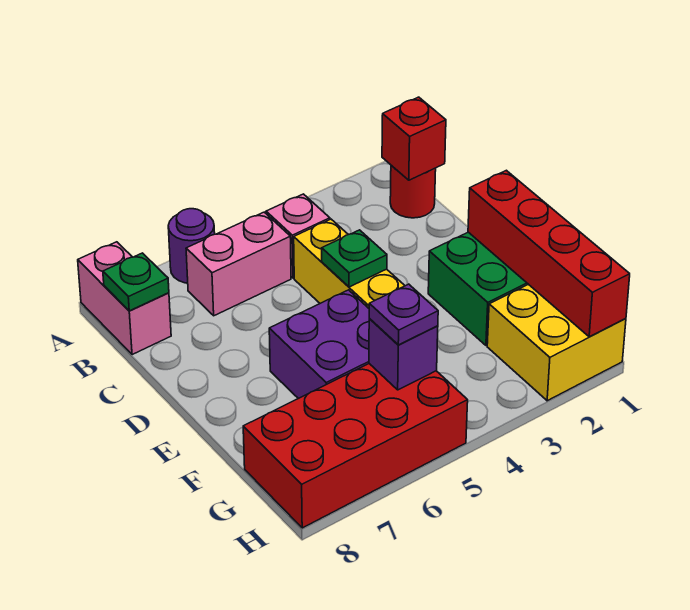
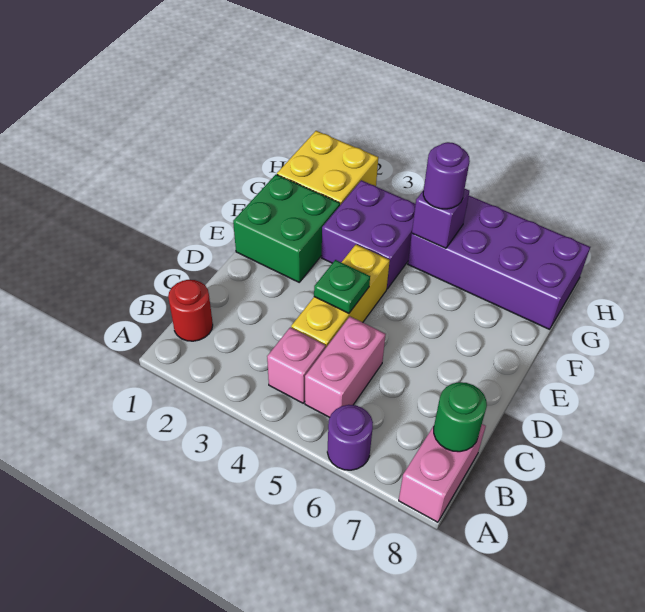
red 1x1 brick [382,97,446,180] -> none
pink 1x2 brick [186,212,291,316] -> pink 1x2 brick turned to [305,317,386,418]
green 1x1 plate [103,253,169,311] -> green 1x1 round brick [434,382,487,452]
red 1x4 brick [468,170,630,337] -> none
purple 2x2 brick [269,290,369,399] -> purple 2x2 brick moved to [322,180,416,289]
red 2x4 brick [243,364,468,528] -> purple 2x4 brick [408,196,590,329]
purple 1x1 plate [369,284,438,345] -> purple 1x1 round brick [423,142,470,209]

